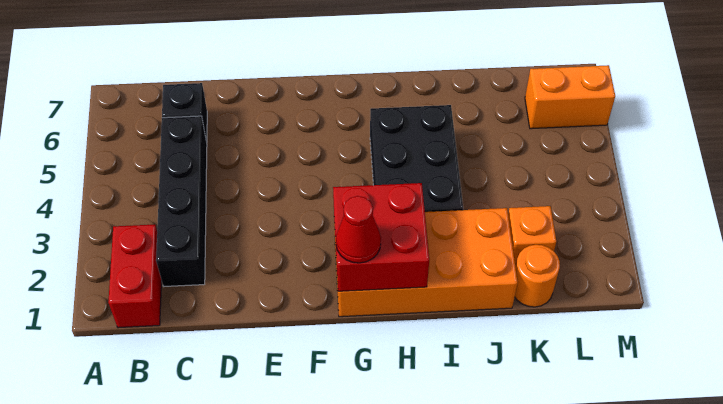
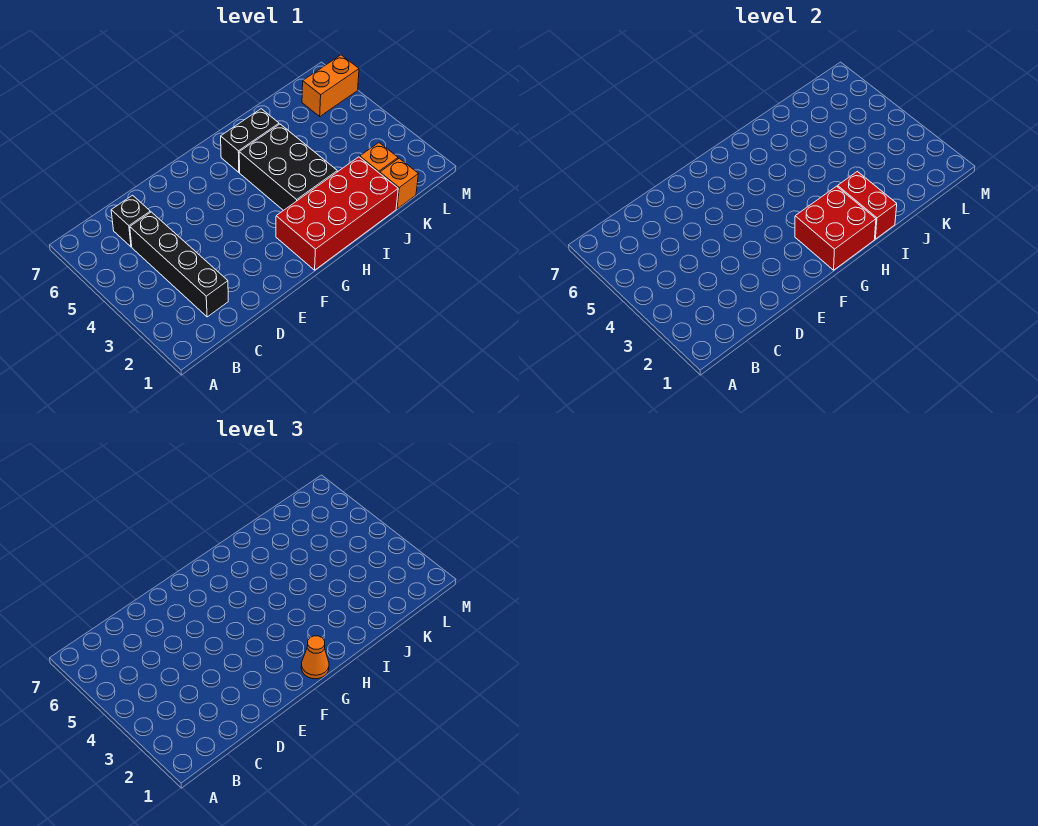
red 1x2 brick [108,224,161,328] -> red 1x2 brick moved to [838,171,897,239]
orange 2x4 brick [334,208,518,317] -> red 2x4 brick [276,157,398,270]
red 1x1 cone [336,196,381,263] -> orange 1x1 cone [301,636,329,679]
none -> black 1x2 brick [221,109,279,172]
orange 1x1 round brick [515,245,560,307] -> orange 1x1 brick [380,158,418,209]

